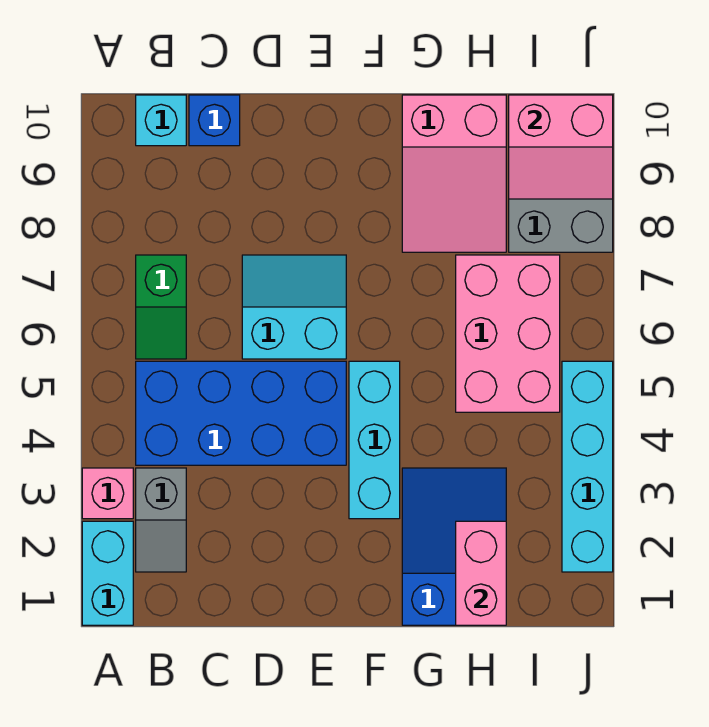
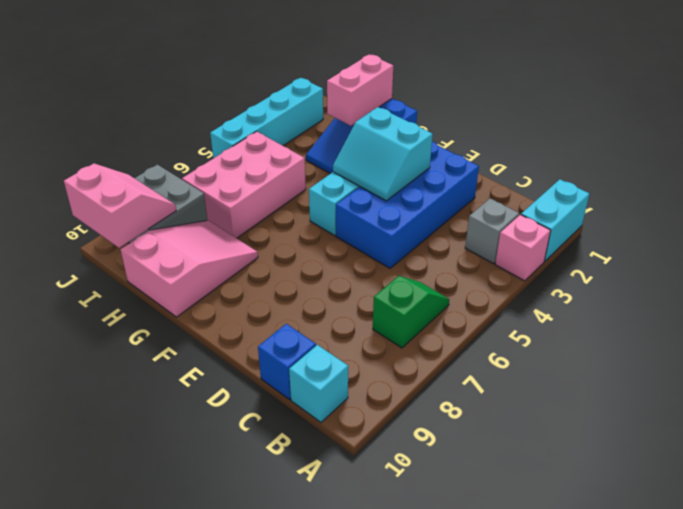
blue 2x4 brick [136,361,346,465] -> blue 2x4 brick turned to [336,142,479,268]
cyan 2x2 slope [242,255,346,359] -> cyan 2x2 slope moved to [333,107,433,201]

